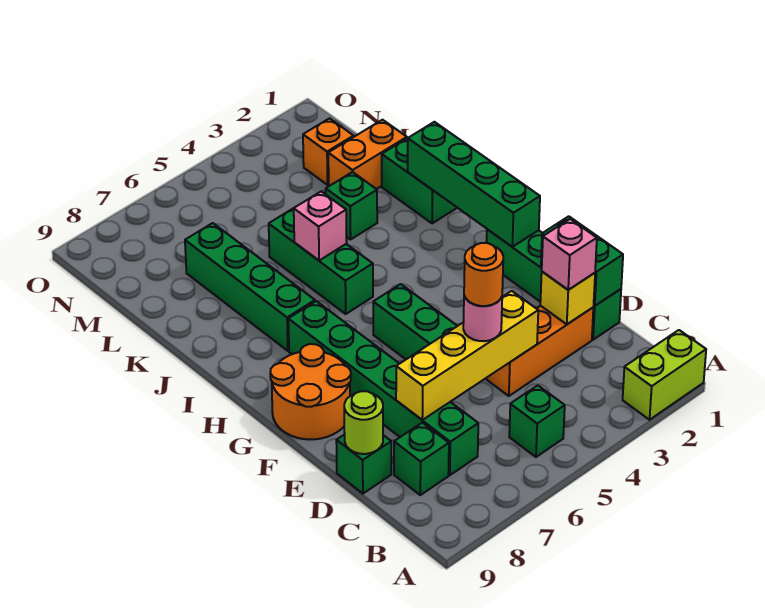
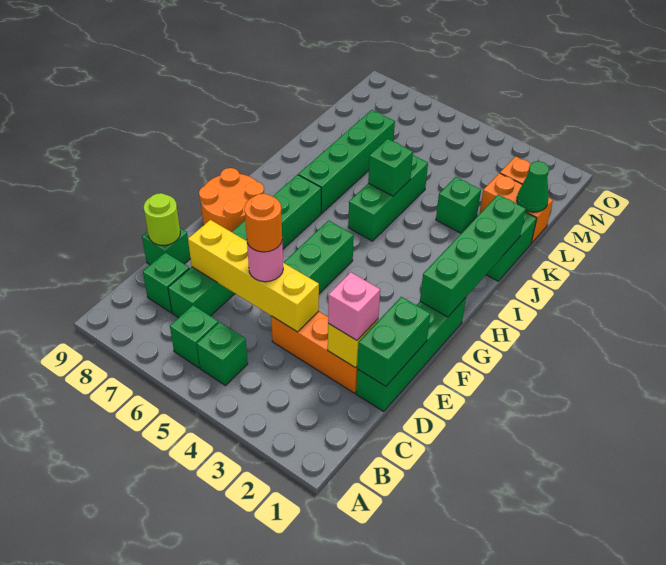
lime 1x2 brick [623,330,706,420] -> none
none -> green 1x1 brick [170,305,218,368]
pink 1x1 brick [294,191,347,261] -> green 1x1 brick [368,139,413,196]
none -> green 1x1 cone [517,161,549,212]

